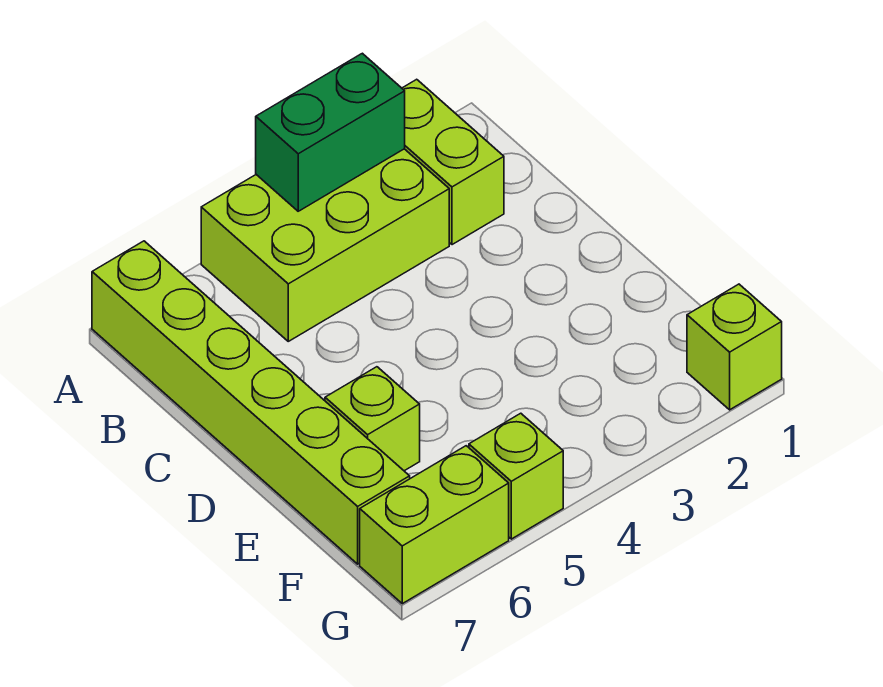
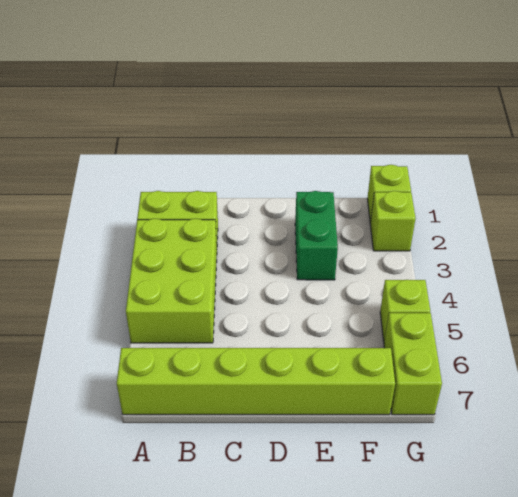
green 1x2 brick [256,53,405,211] -> green 1x2 brick moved to [295,191,338,280]
lime 1x1 brick [325,367,420,471] -> lime 1x1 brick moved to [370,191,416,251]

